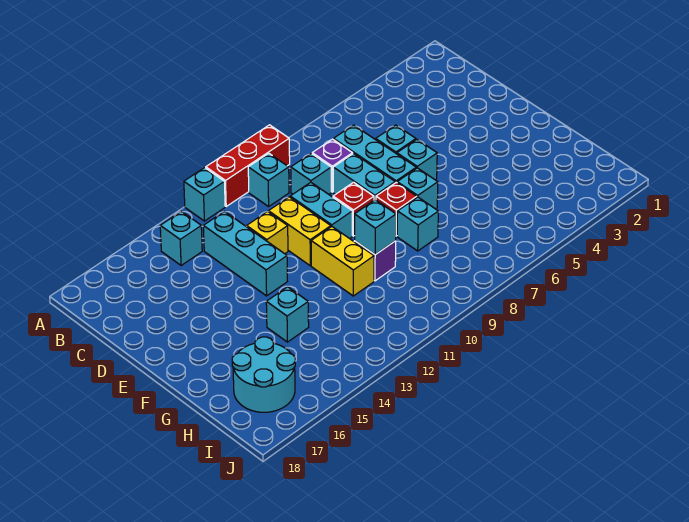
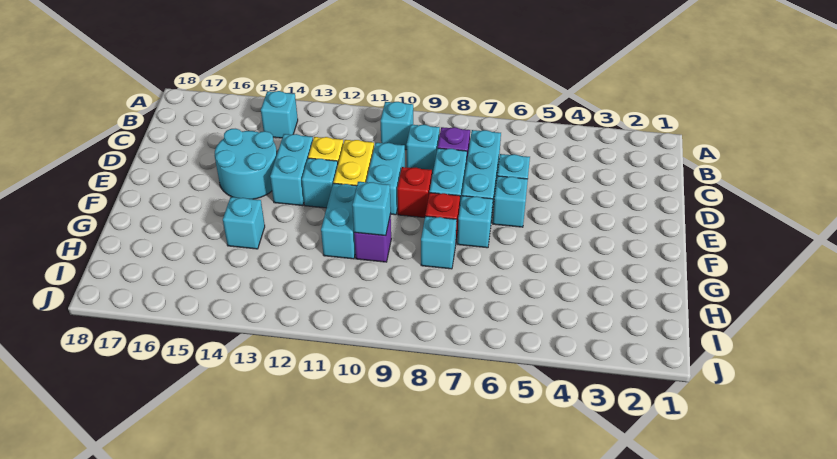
red 1x3 brick [206,125,290,206] -> none
cyan 1x1 brick [184,168,225,221] -> cyan 1x1 brick moved to [302,158,338,208]
cyan 1x3 brick [203,212,287,296] -> cyan 1x2 brick [270,134,313,206]
yellow 1x2 brick [311,227,374,296] -> cyan 1x2 brick [321,183,357,259]
cyan 2x2 round brick [232,337,295,412] -> cyan 2x2 round brick moved to [214,129,277,199]

